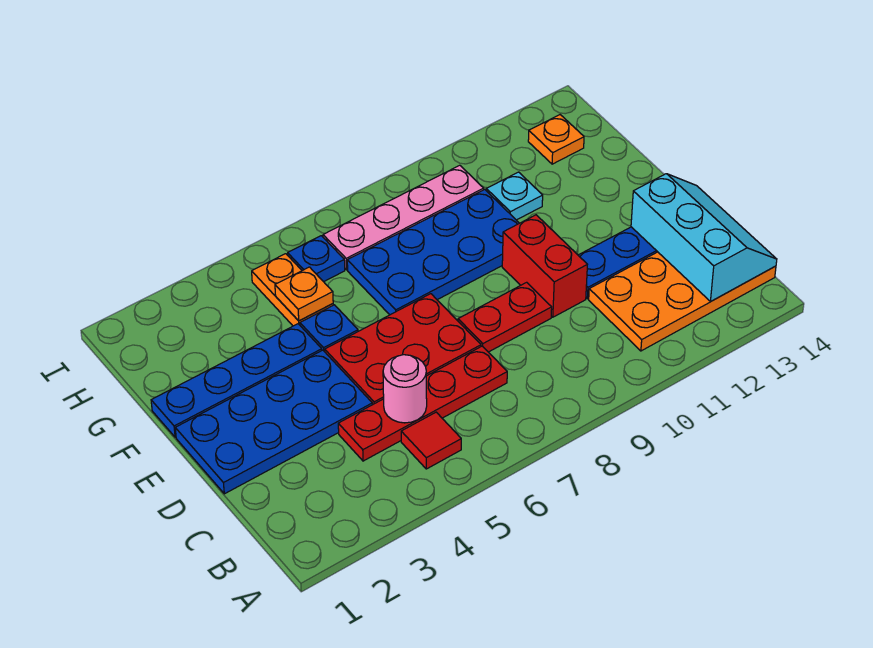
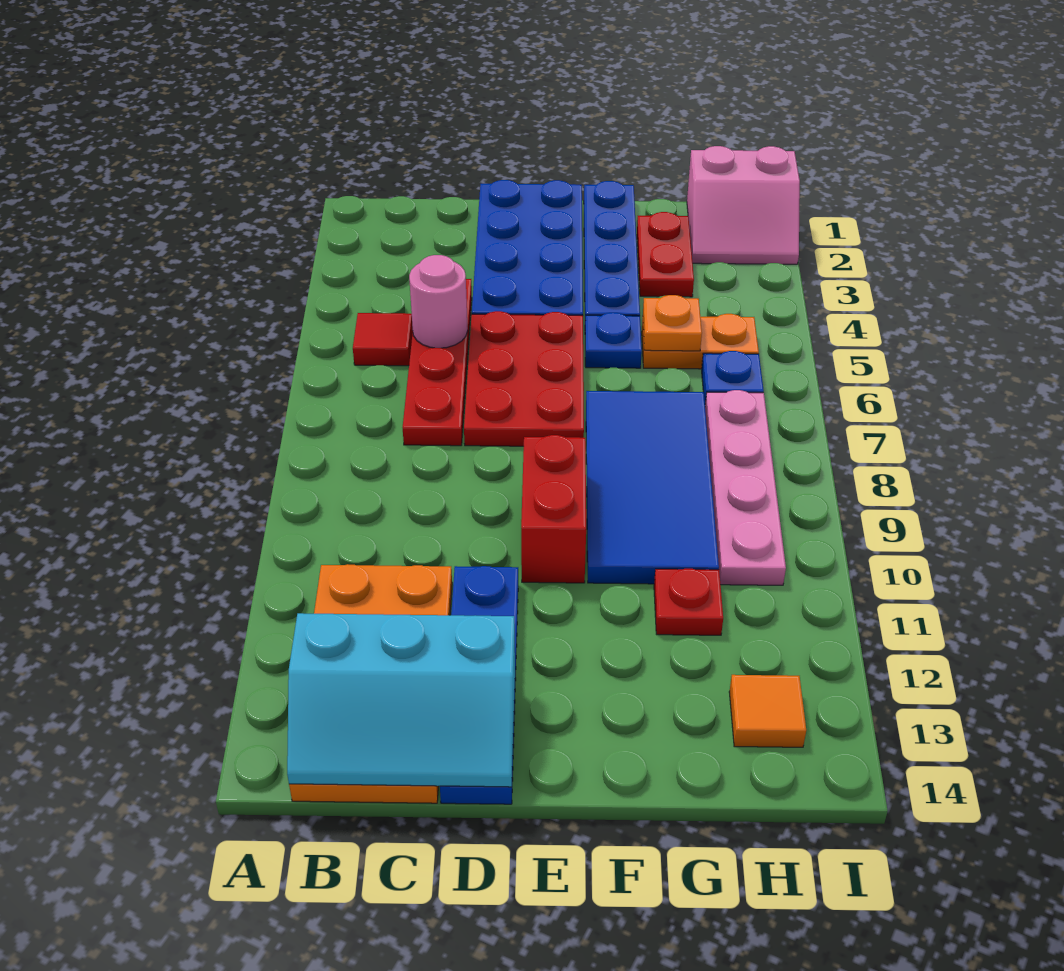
red 1x2 plate [458,282,552,352] -> red 1x2 plate moved to [637,212,694,297]
red 1x2 brick [502,215,587,317] -> red 1x2 brick turned to [521,435,586,583]
blue 2x4 plate [347,189,519,315] -> blue 2x4 tile [586,391,719,584]
cyan 1x1 plate [486,172,543,220] -> red 1x1 plate [654,569,723,635]
none -> pink 2x2 slope [687,146,800,264]
orange 1x1 plate [528,115,584,164] -> orange 1x1 tile [729,675,806,747]

